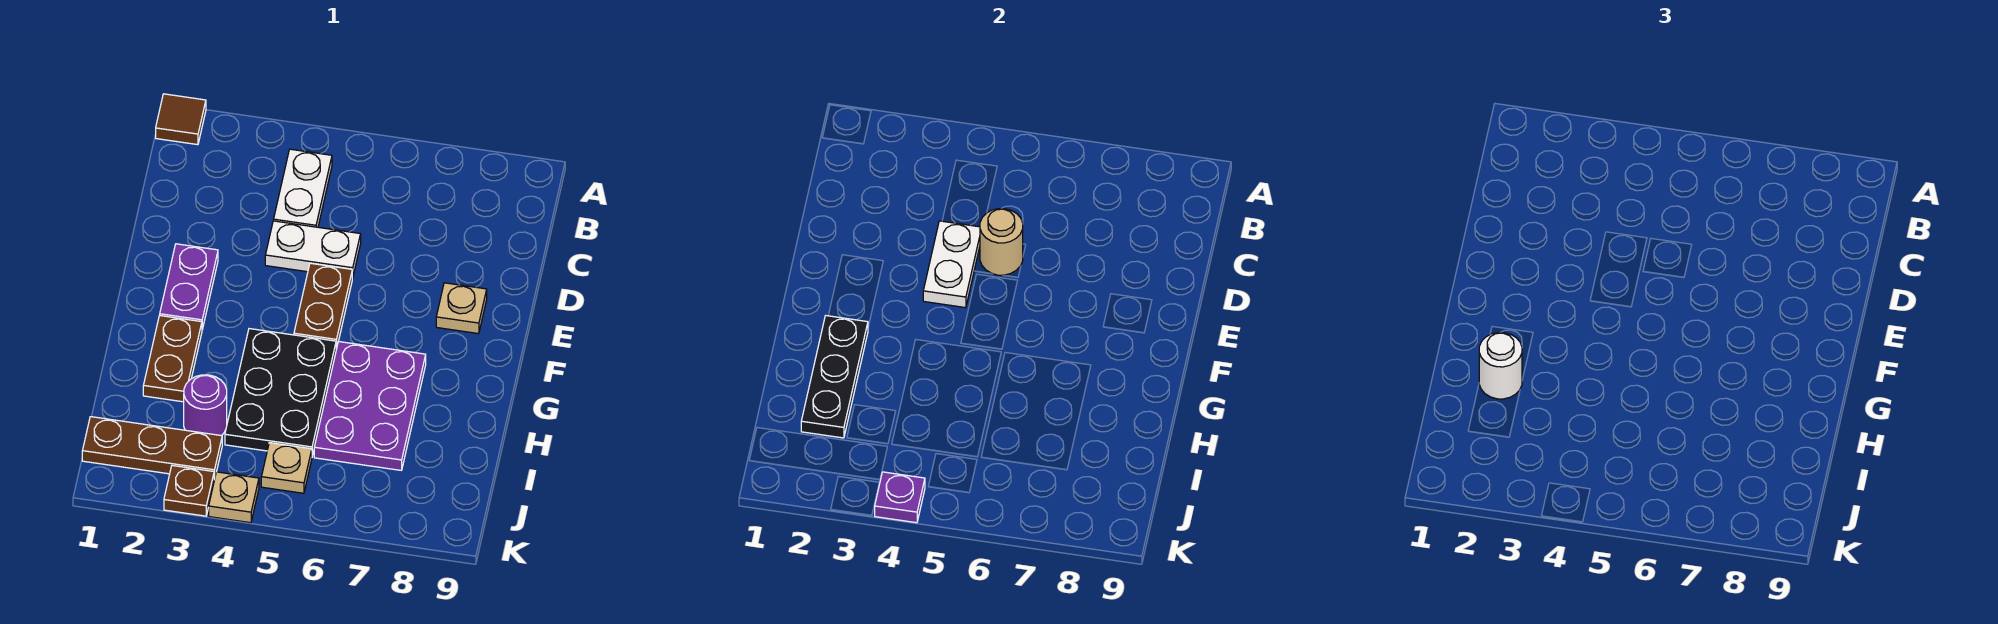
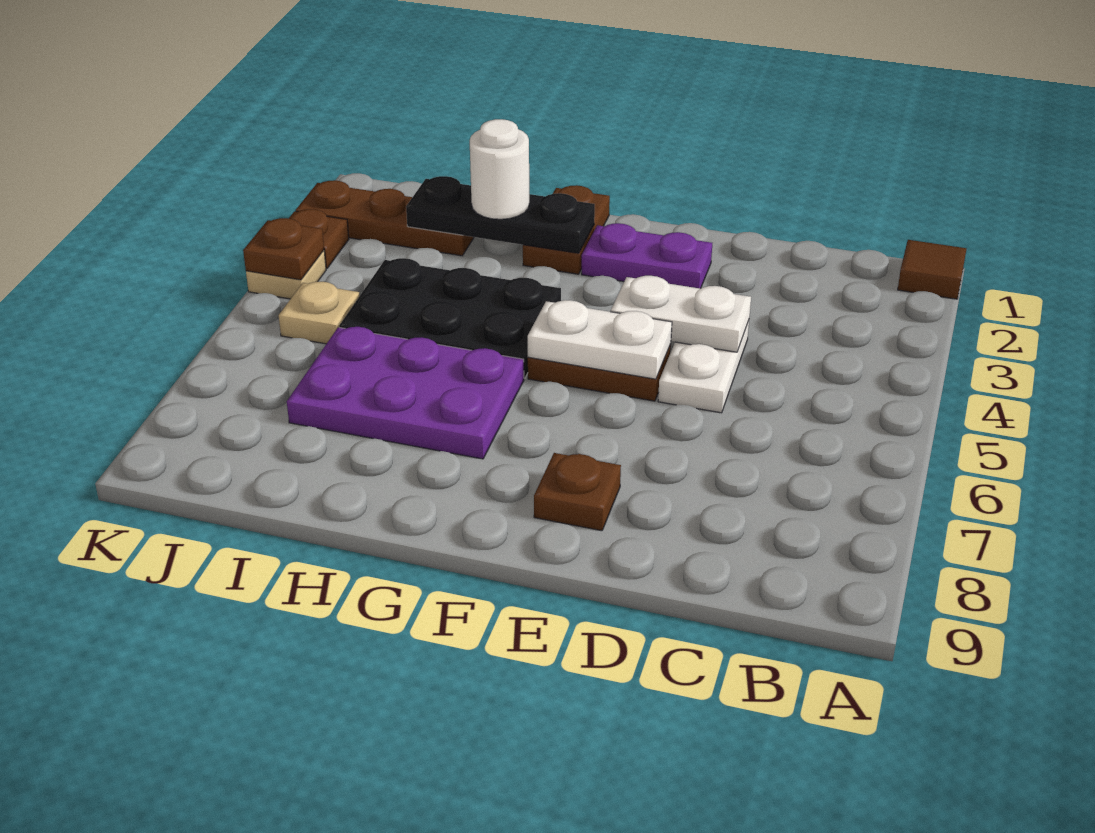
white 1x2 plate [274,149,332,227] -> white 1x2 plate moved to [528,300,672,379]
tan 1x1 round brick [980,209,1023,275] -> none
tan 1x1 plate [436,283,487,334] -> brown 1x1 plate [534,453,621,531]
brown 1x2 plate [143,316,202,402] -> brown 1x2 plate turned to [523,185,610,274]
purple 1x1 round brick [184,375,227,436] -> none
brown 1x3 plate [82,417,222,480] -> brown 1x3 plate turned to [296,180,474,256]
purple 1x1 plate [875,472,925,523] -> brown 1x1 plate [243,218,324,280]

